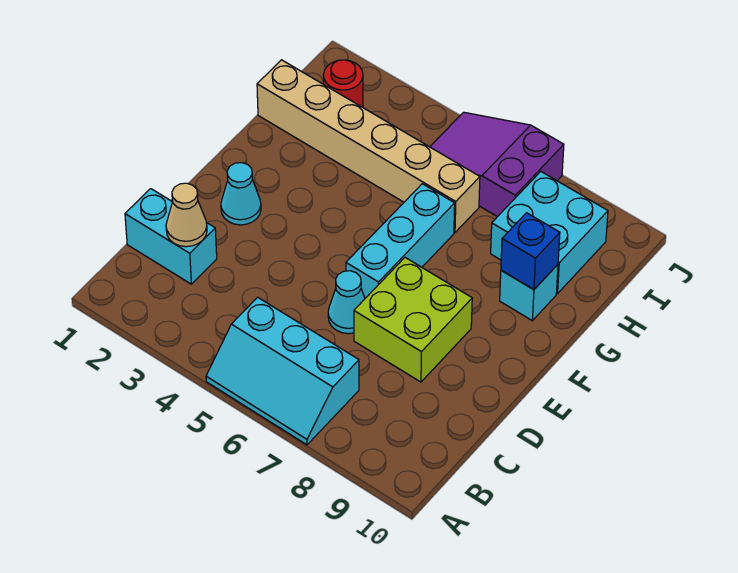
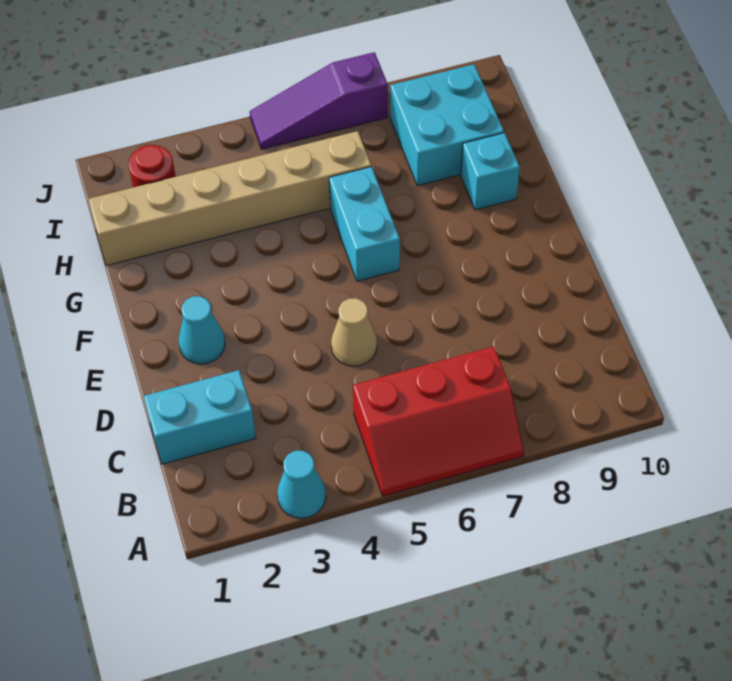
cyan 2x3 slope [206,297,359,445] -> red 2x3 slope [353,346,524,496]
tan 1x1 cone [166,183,207,247] -> tan 1x1 cone moved to [331,298,377,366]
cyan 1x1 cone [328,271,365,334] -> cyan 1x1 cone moved to [277,451,326,518]
lime 2x2 brick [354,258,472,382] -> none
cyan 1x3 brick [346,184,455,298] -> cyan 1x2 brick [329,167,400,281]
blue 1x1 brick [501,213,560,290] -> none
purple 2x3 slope [430,112,564,217] -> purple 1x3 slope [250,52,388,149]

